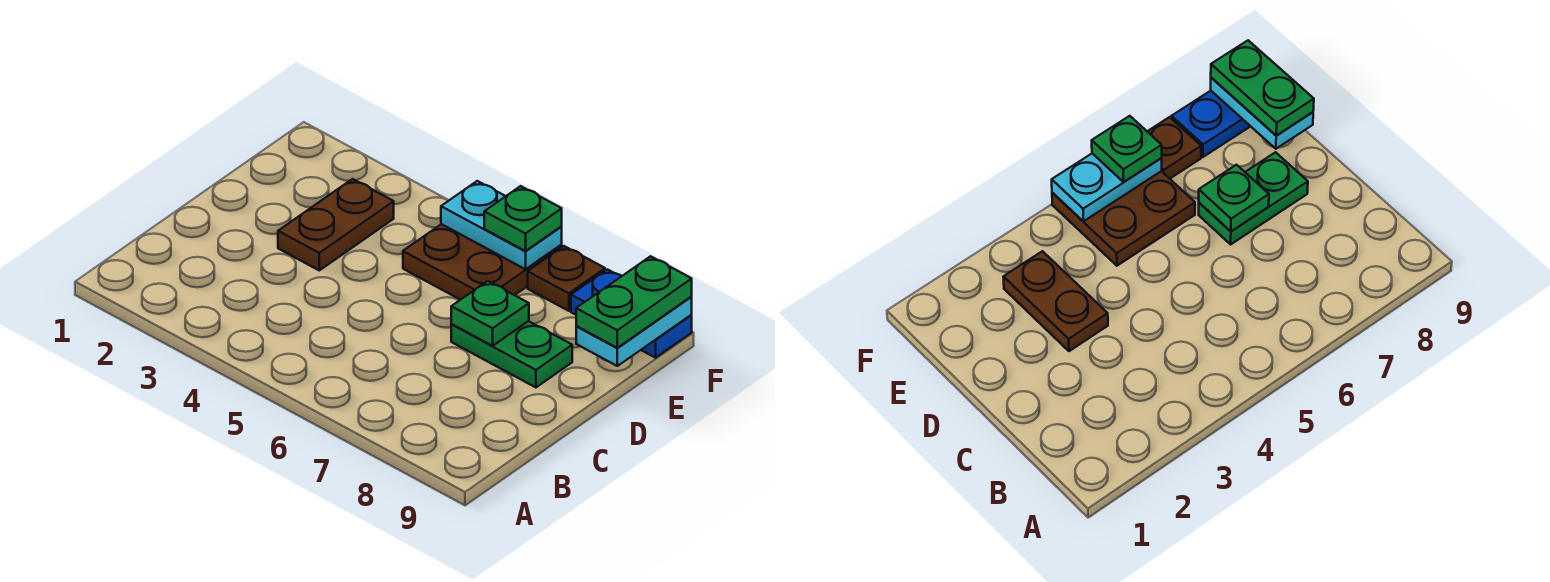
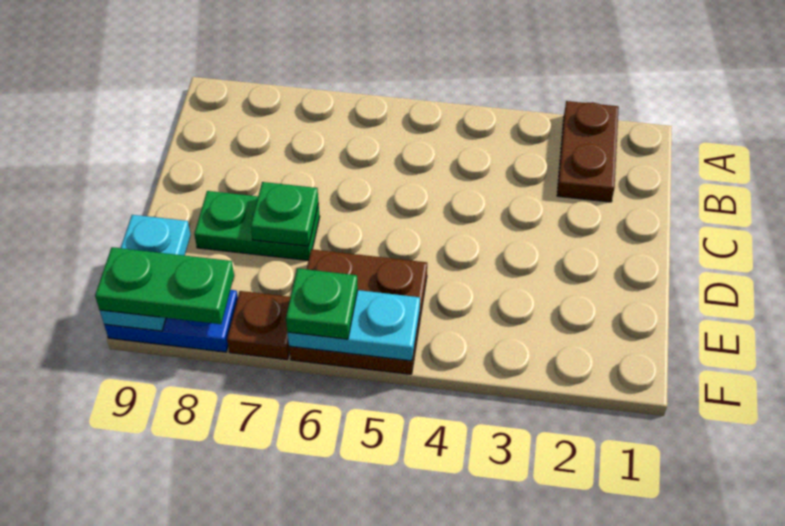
brown 1x2 plate [278,179,394,270] -> brown 1x2 plate moved to [557,101,619,202]
green 1x2 plate [576,256,692,348] -> green 1x2 plate turned to [95,247,234,324]

